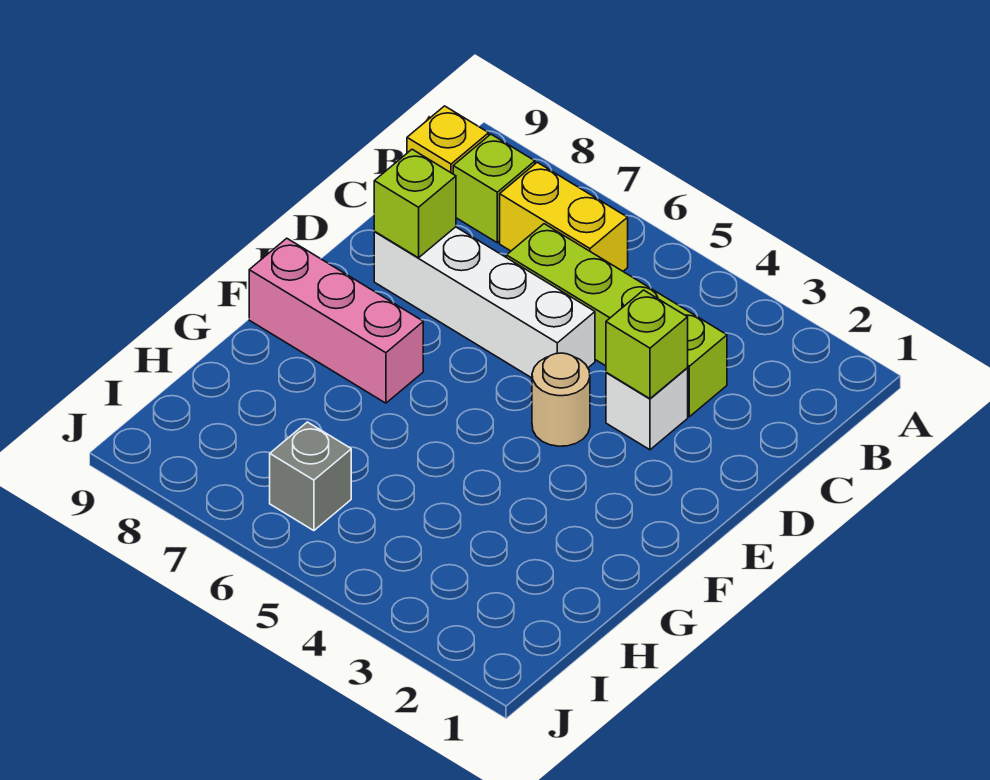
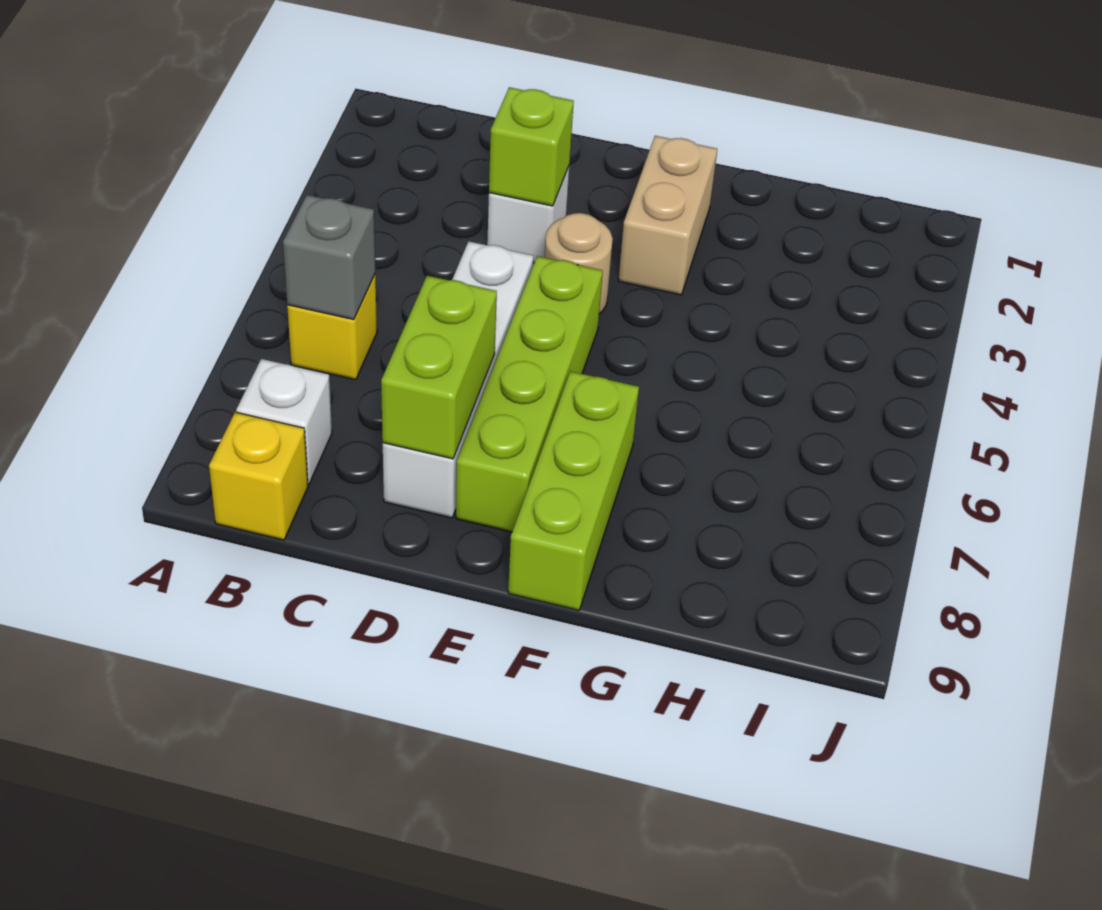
yellow 1x2 brick [500,162,628,271] -> yellow 1x1 brick [287,274,377,380]
lime 1x1 brick [453,134,535,243] -> white 1x1 brick [236,359,332,484]
lime 1x4 brick [506,224,727,417] -> lime 1x4 brick moved to [456,256,603,532]
lime 1x1 brick [374,149,456,258] -> lime 1x2 brick [381,276,497,459]
none -> tan 1x2 brick [618,136,717,295]
pink 1x3 brick [249,238,423,403] -> lime 1x3 brick [508,371,639,610]
grey 1x1 brick [270,422,351,531] -> grey 1x1 brick moved to [283,195,375,320]

